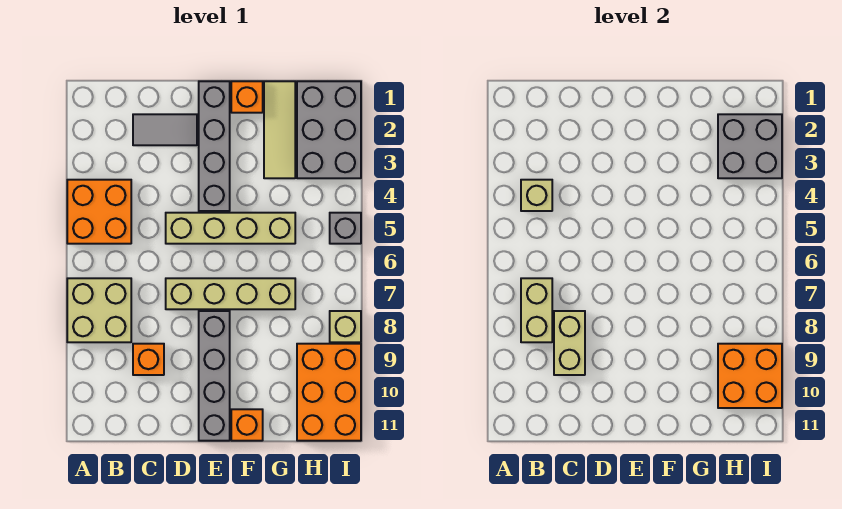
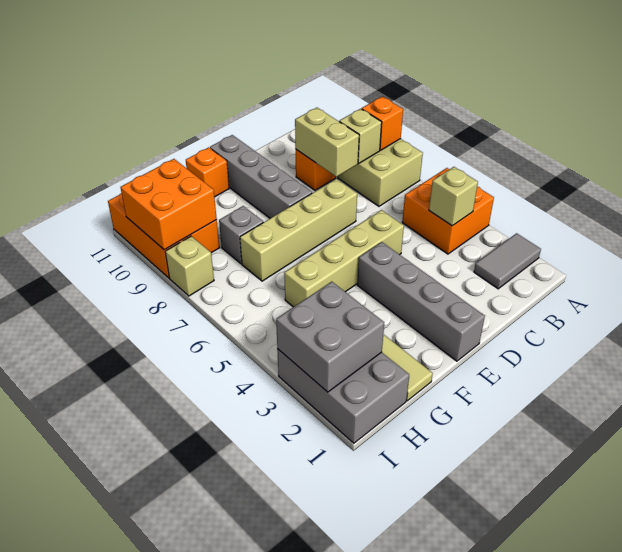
tan 1x2 brick [521,278,552,342] -> tan 1x1 brick [339,109,382,163]
grey 1x2 tile [133,114,197,145] -> grey 1x2 tile moved to [474,233,541,289]
orange 1x1 brick [231,81,263,113] -> orange 1x1 brick moved to [362,97,403,150]
grey 1x1 brick [330,213,361,244] -> grey 1x1 brick moved to [219,206,263,264]

